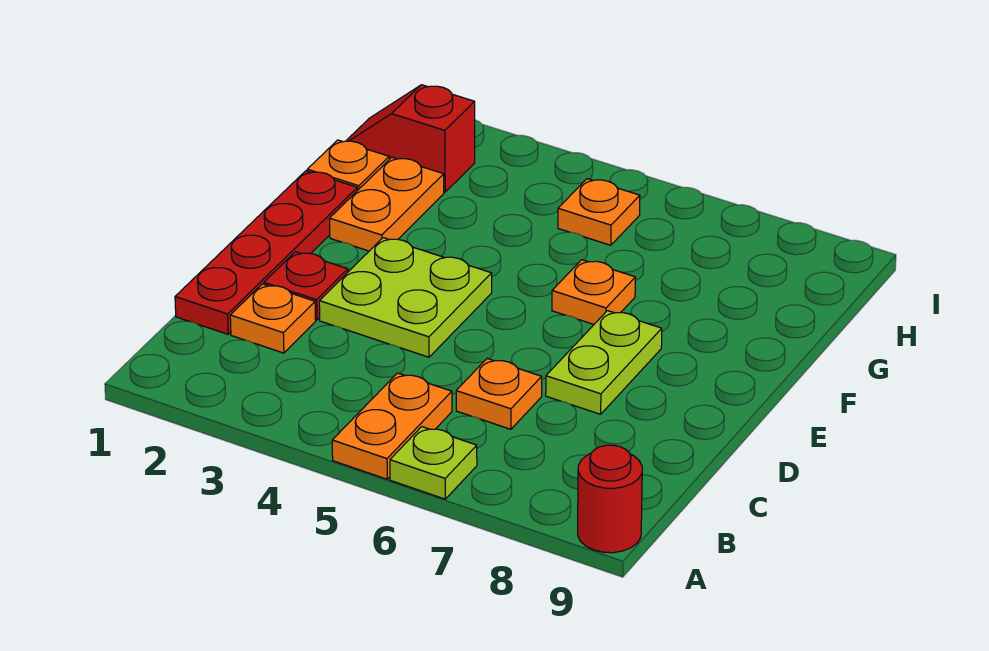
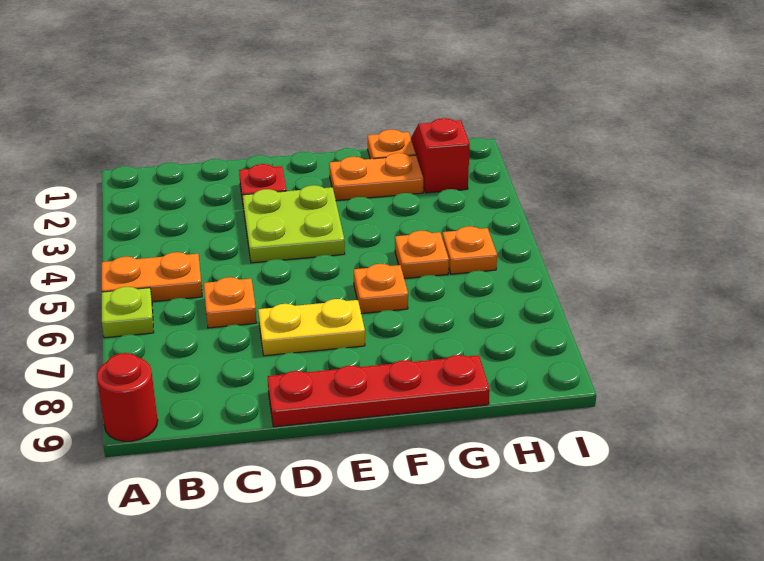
red 1x4 plate [175,171,358,334] -> red 1x4 plate moved to [267,355,490,427]
orange 1x1 plate [230,284,316,353] -> orange 1x1 plate moved to [395,231,449,278]
lime 1x2 plate [546,311,662,414] -> yellow 1x2 plate [258,299,365,356]

